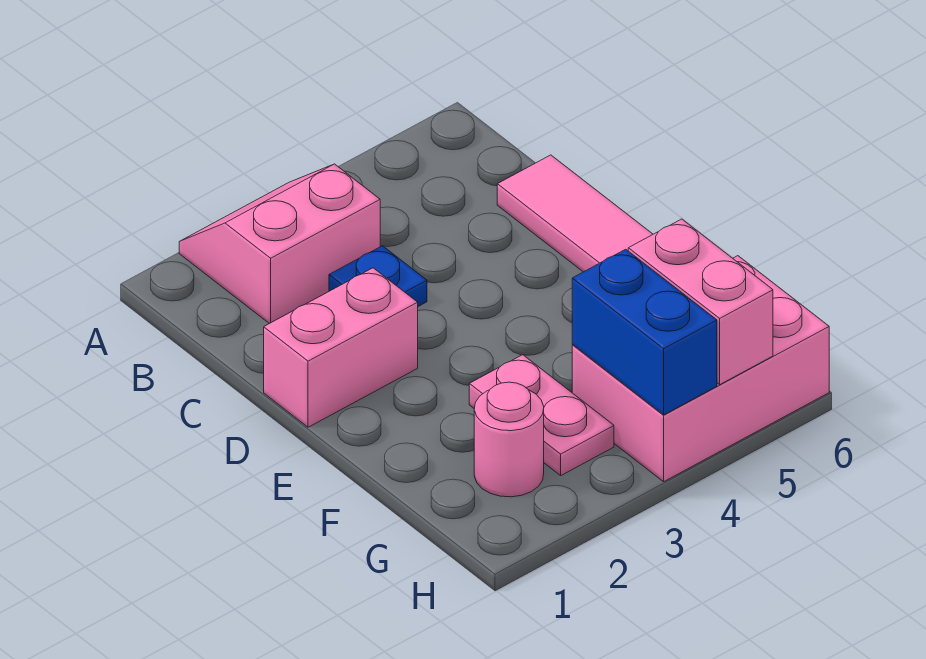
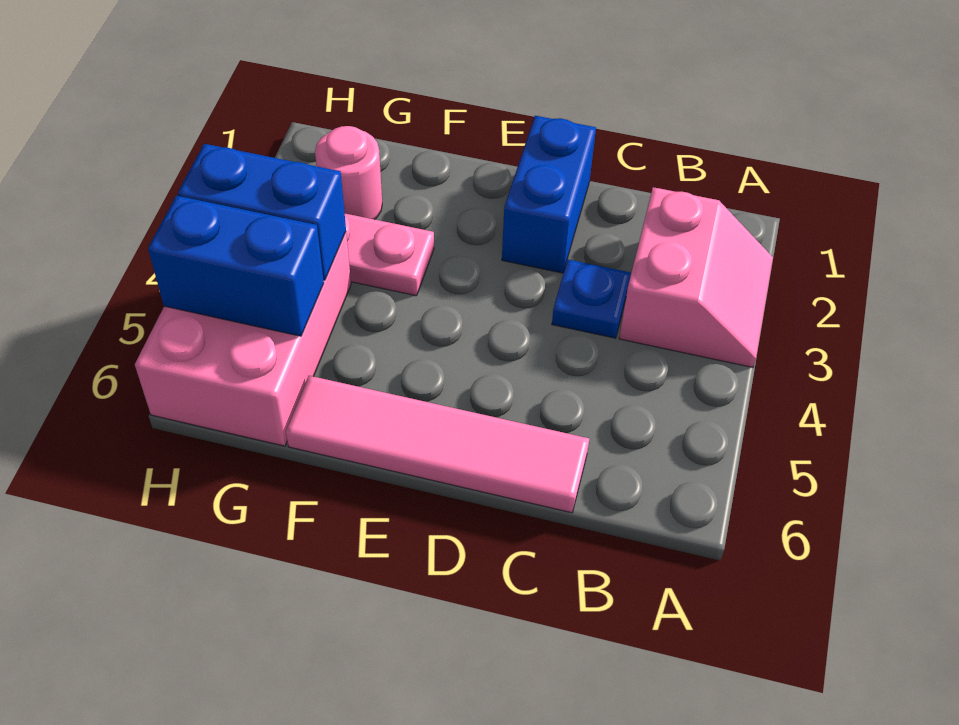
pink 1x2 brick [264,268,418,427] -> blue 1x2 brick [502,116,596,273]
pink 1x2 brick [628,219,773,384] -> blue 1x2 brick [148,196,324,336]

